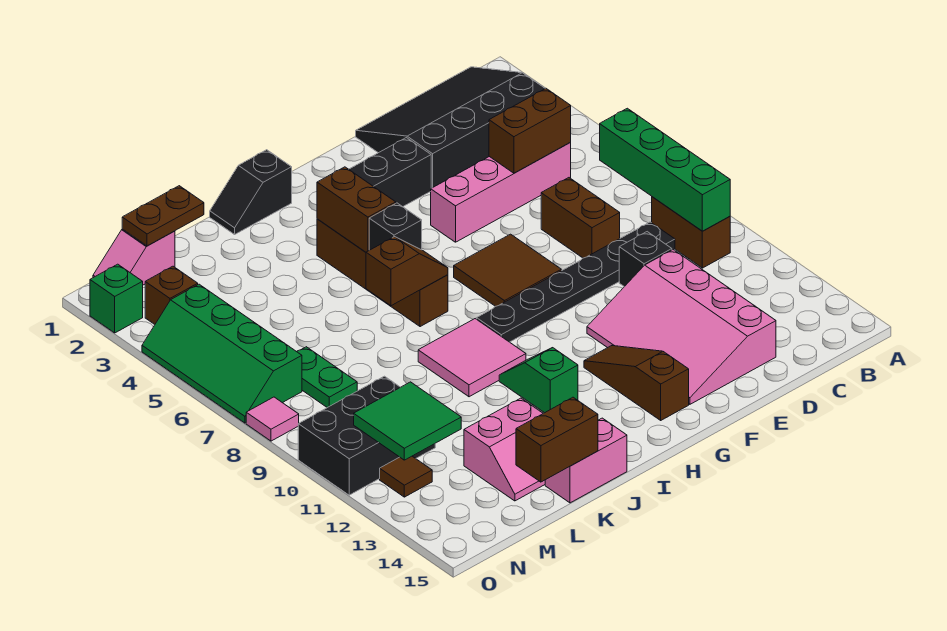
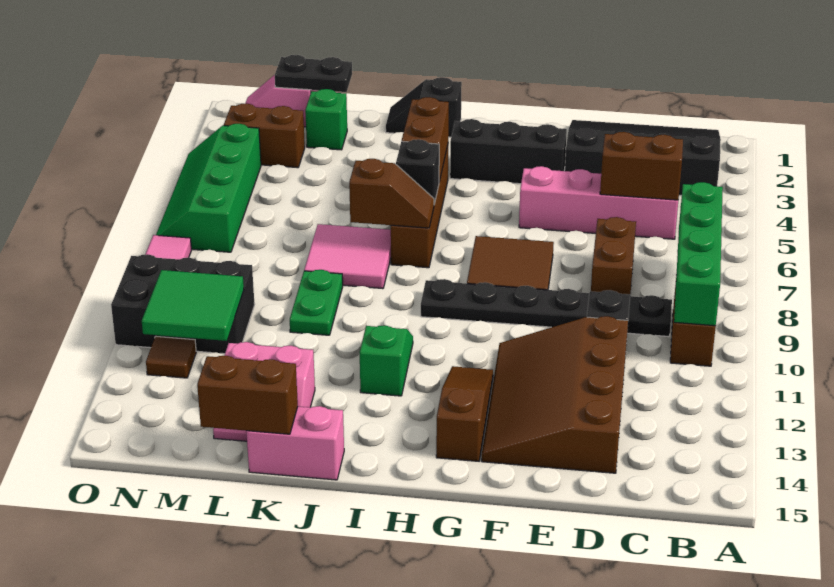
pink 3x4 slope [587,250,776,404] -> brown 3x4 slope [482,316,628,473]
pink 2x2 tile [418,319,526,397] -> pink 2x2 tile moved to [304,224,391,289]
brown 1x2 plate [122,186,204,246] -> black 1x2 plate [275,55,352,92]
green 1x2 plate [297,347,357,408] -> green 1x2 plate moved to [290,270,343,335]
brown 1x1 brick [145,266,198,324] -> brown 1x2 brick [224,103,305,168]
green 1x1 brick [90,264,143,333] -> green 1x1 brick moved to [305,89,347,150]

